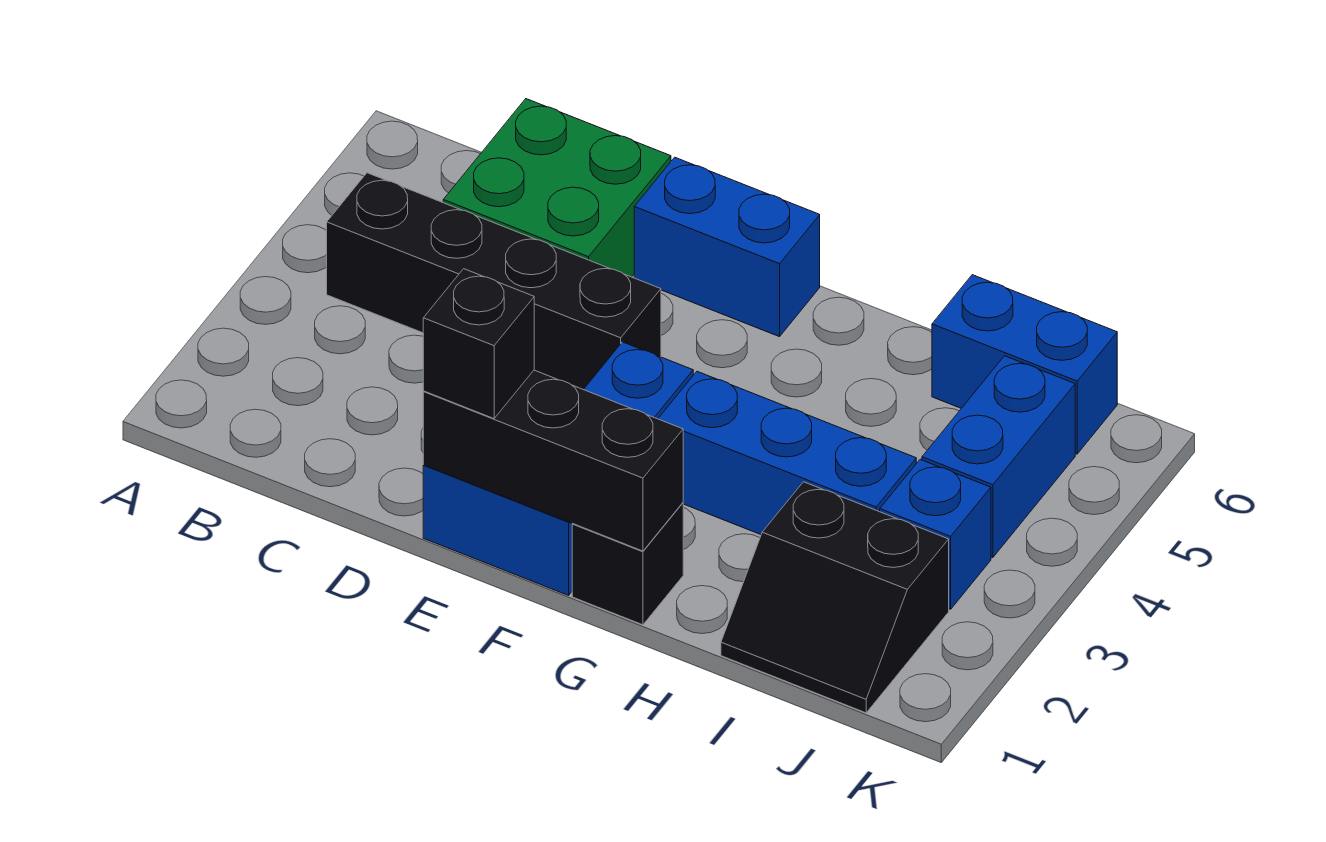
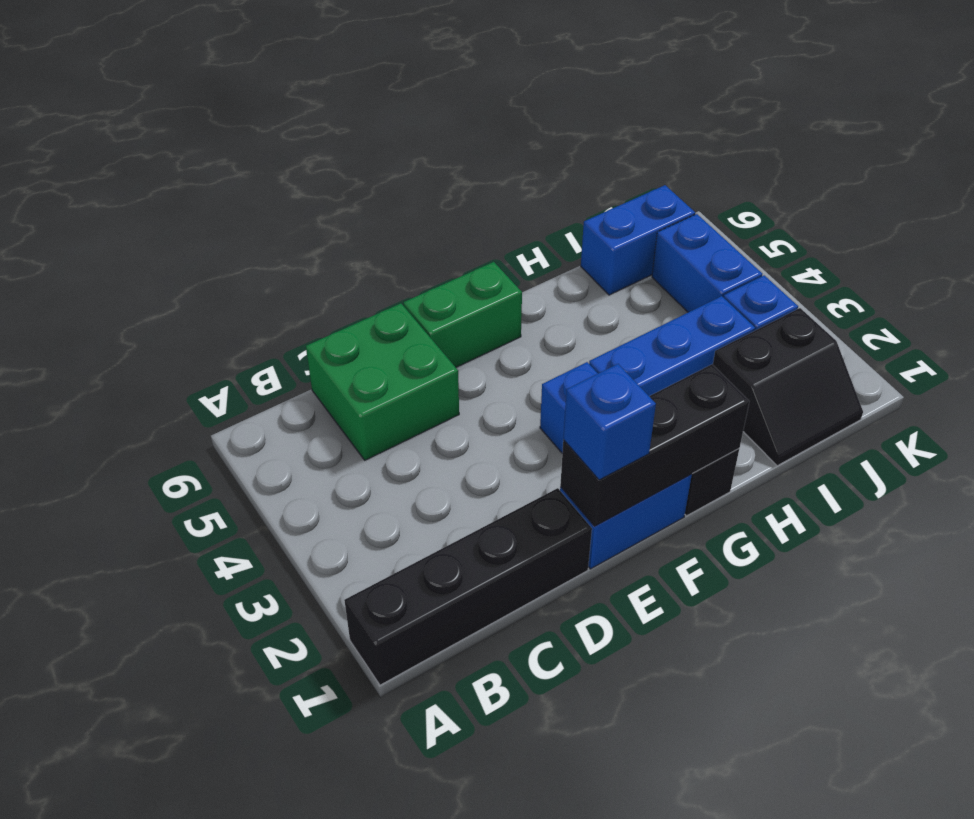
black 1x4 brick [327,173,661,390] -> black 1x4 brick moved to [344,488,592,685]
black 1x1 brick [423,269,534,419] -> blue 1x1 brick [563,364,656,480]
blue 1x2 brick [634,157,820,337] -> green 1x2 brick [403,262,522,367]

